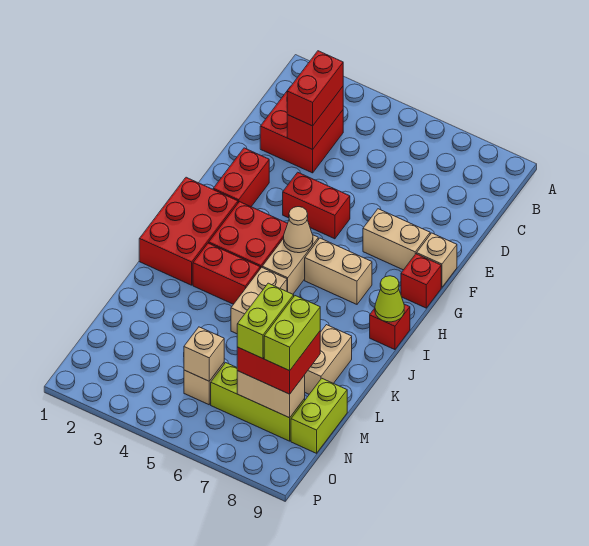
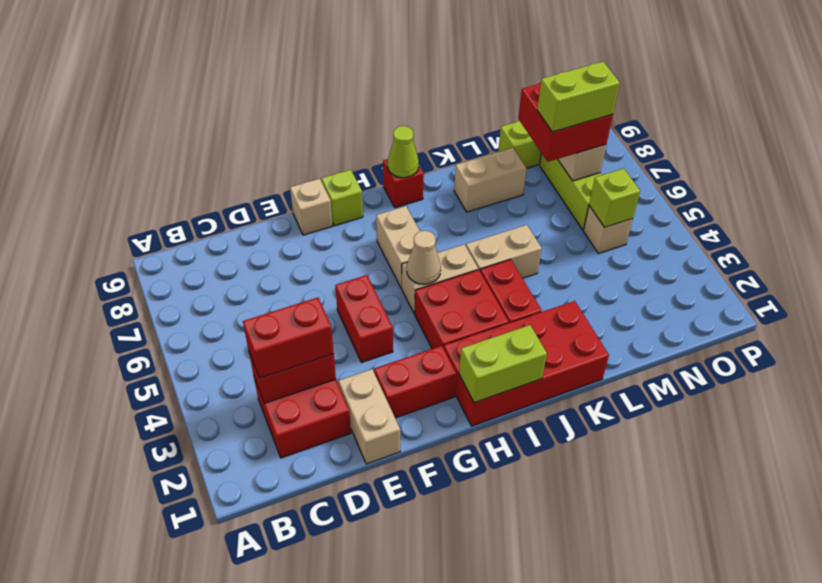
tan 1x2 brick [363,209,430,270] -> tan 1x2 brick moved to [338,369,400,464]
red 1x1 brick [401,254,441,308] -> lime 1x1 brick [321,170,363,226]
red 2x3 brick [139,177,238,285] -> red 2x4 brick [444,301,609,426]
lime 1x2 brick [264,296,320,371] -> lime 1x2 brick moved to [459,325,547,403]
tan 1x1 brick [184,327,224,381] -> lime 1x1 brick [589,168,640,227]

